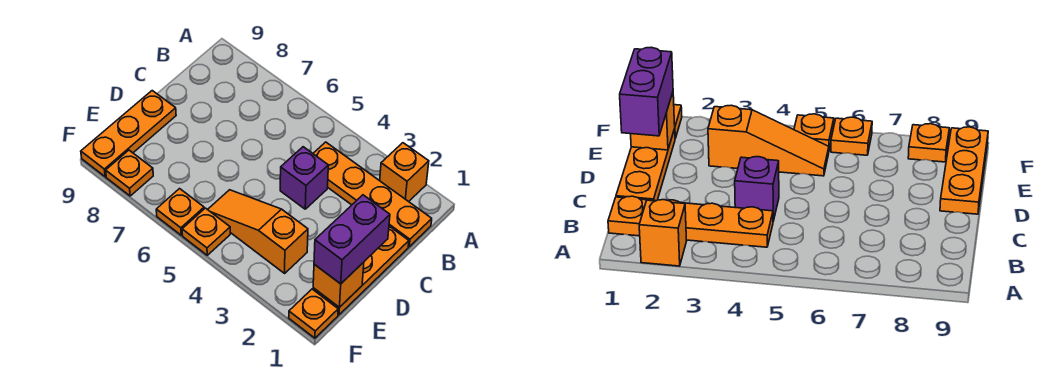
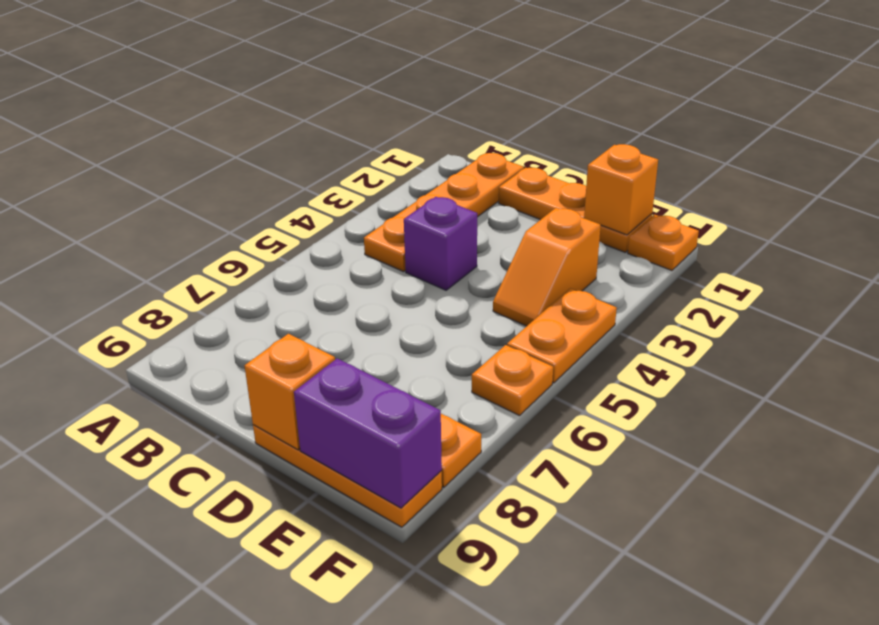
orange 1x1 brick [380,143,429,202] -> orange 1x1 brick moved to [245,334,335,450]
purple 1x2 brick [314,195,390,284] -> purple 1x2 brick moved to [294,358,442,508]
orange 1x3 slope [208,190,308,273] -> orange 1x2 slope [493,208,601,326]
orange 1x1 plate [182,208,230,255] -> orange 1x2 plate [507,288,617,383]

